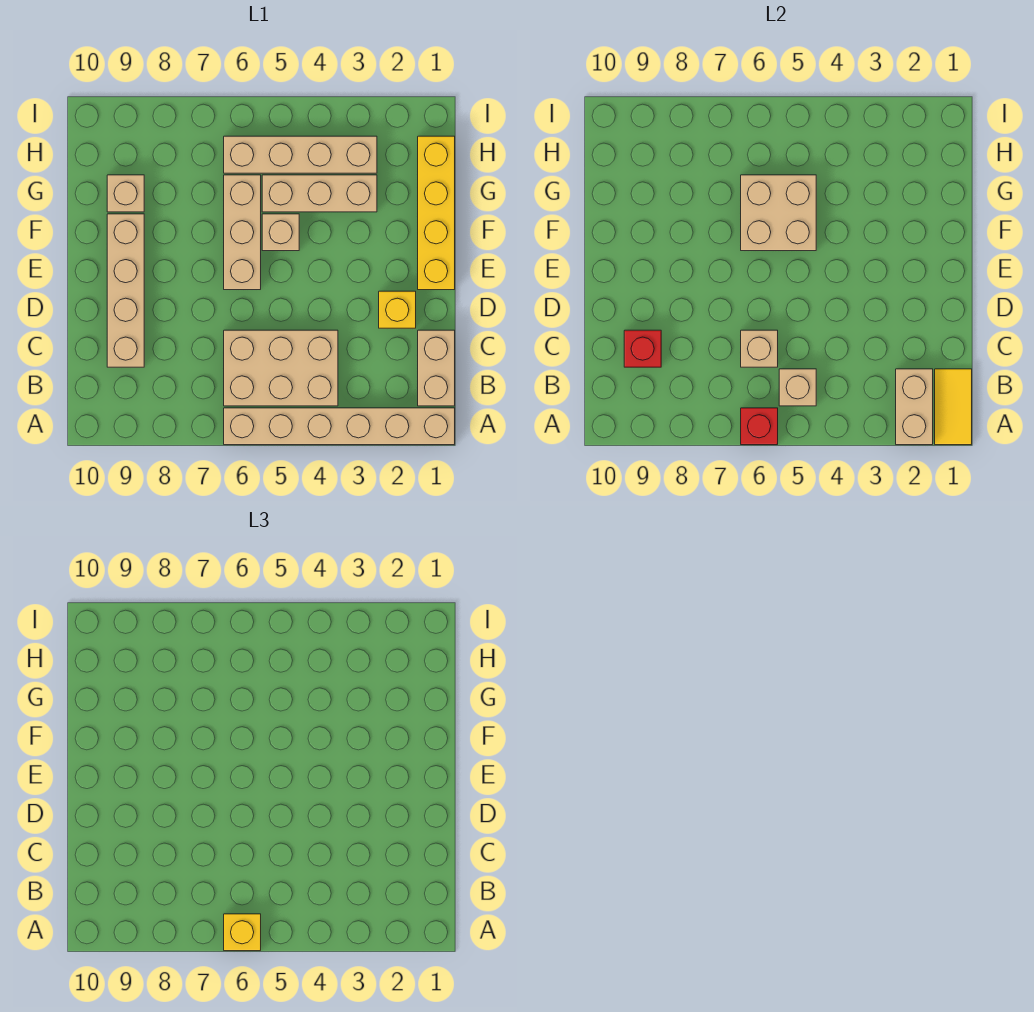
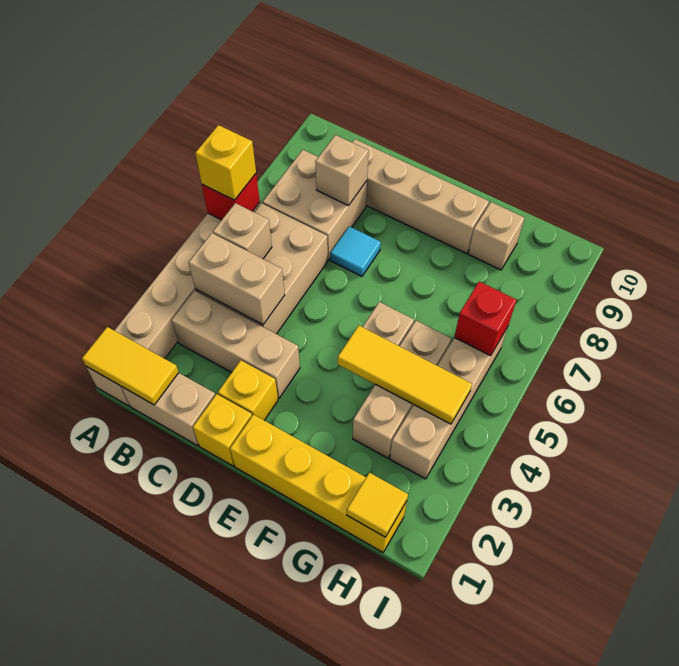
tan 1x2 brick [896,369,933,445] -> tan 1x2 brick moved to [189,233,285,325]
tan 1x1 brick [741,330,778,367] -> tan 1x1 brick moved to [315,135,368,206]
red 1x1 brick [624,330,661,367] -> red 1x1 brick moved to [454,282,516,356]
none -> yellow 1x1 brick [193,394,252,466]
none -> cyan 1x1 tile [330,226,381,276]
tan 1x3 brick [224,175,261,290] -> tan 1x3 brick moved to [171,291,300,398]
none -> yellow 1x3 tile [338,326,472,424]
tan 2x2 brick [741,175,816,251] -> tan 2x2 brick moved to [263,150,367,260]
none -> yellow 1x1 tile [347,473,408,537]

